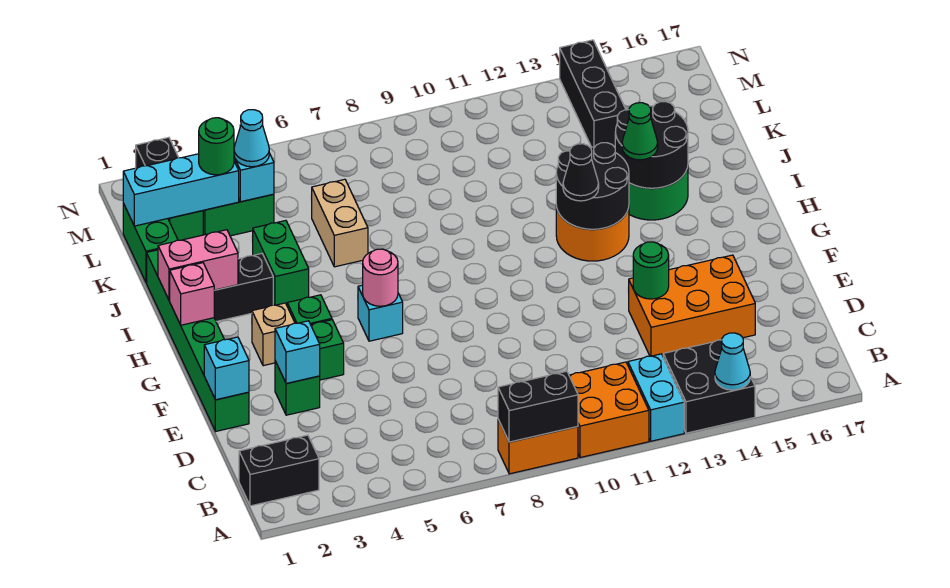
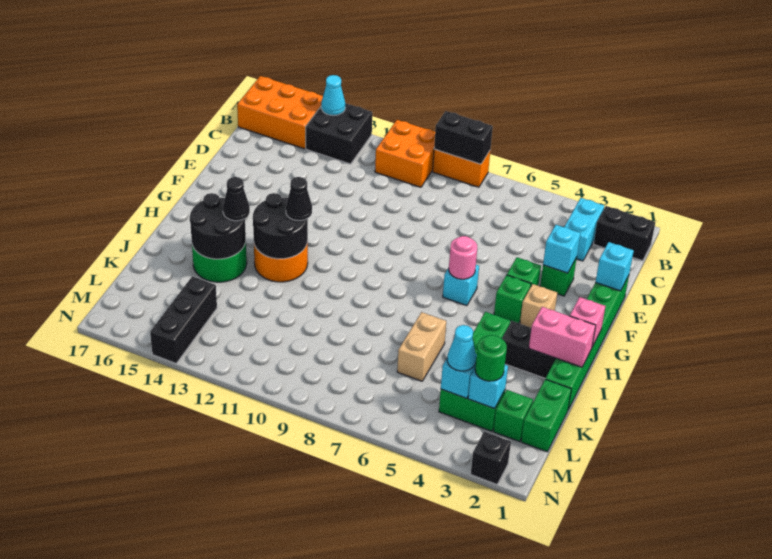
cyan 1x2 brick [628,354,684,441] -> cyan 1x2 brick moved to [564,198,604,261]
orange 2x3 brick [628,255,755,356] -> orange 2x3 brick moved to [237,76,323,149]
green 1x1 round brick [633,242,669,299] -> none
green 1x1 cone [622,103,658,160] -> black 1x1 cone [223,177,250,221]
cyan 1x3 brick [123,154,239,226] -> cyan 1x1 brick [468,364,508,409]

